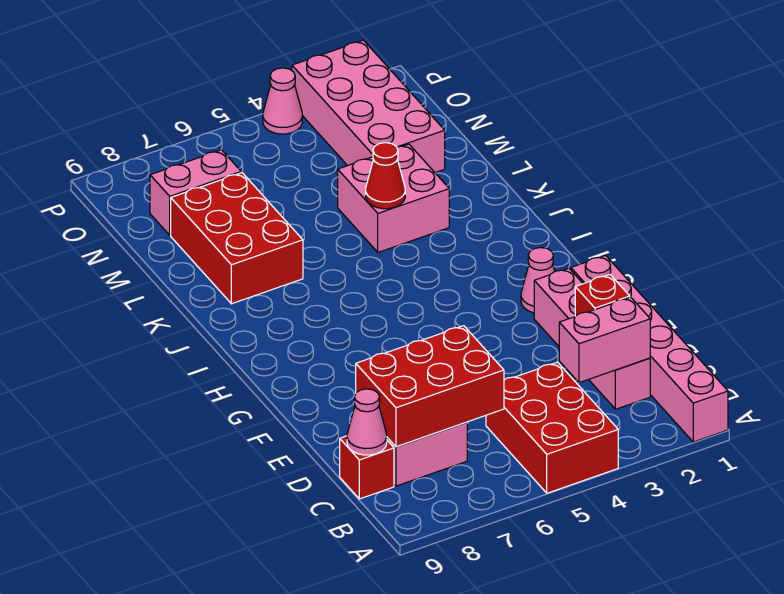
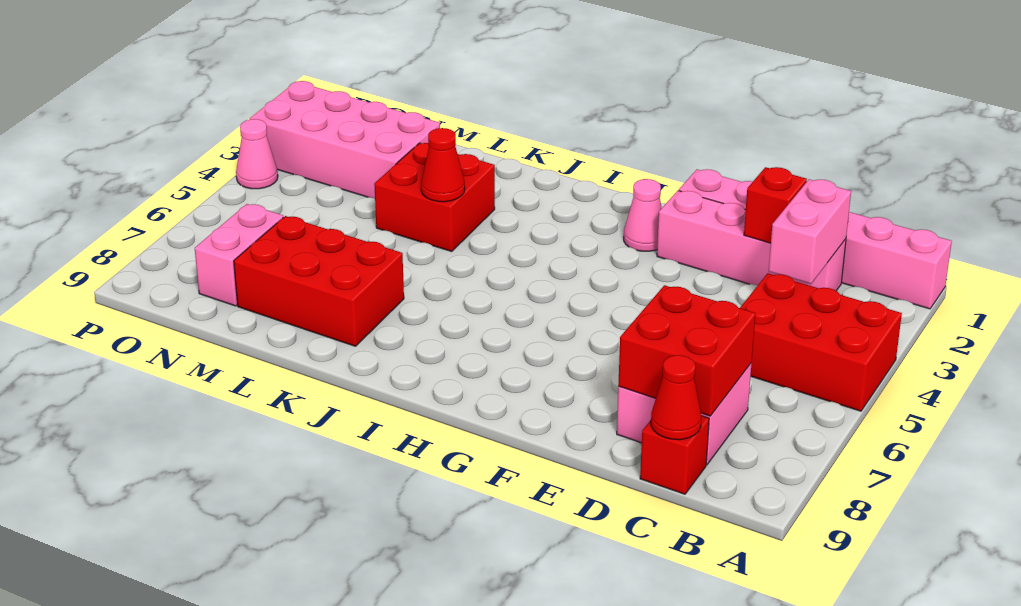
red 2x3 brick [356,326,504,447] -> red 2x2 brick [618,285,755,416]
pink 1x1 cone [347,389,387,455] -> red 1x1 cone [651,355,701,440]
pink 2x2 brick [338,144,449,252] -> red 2x2 brick [374,143,495,252]

